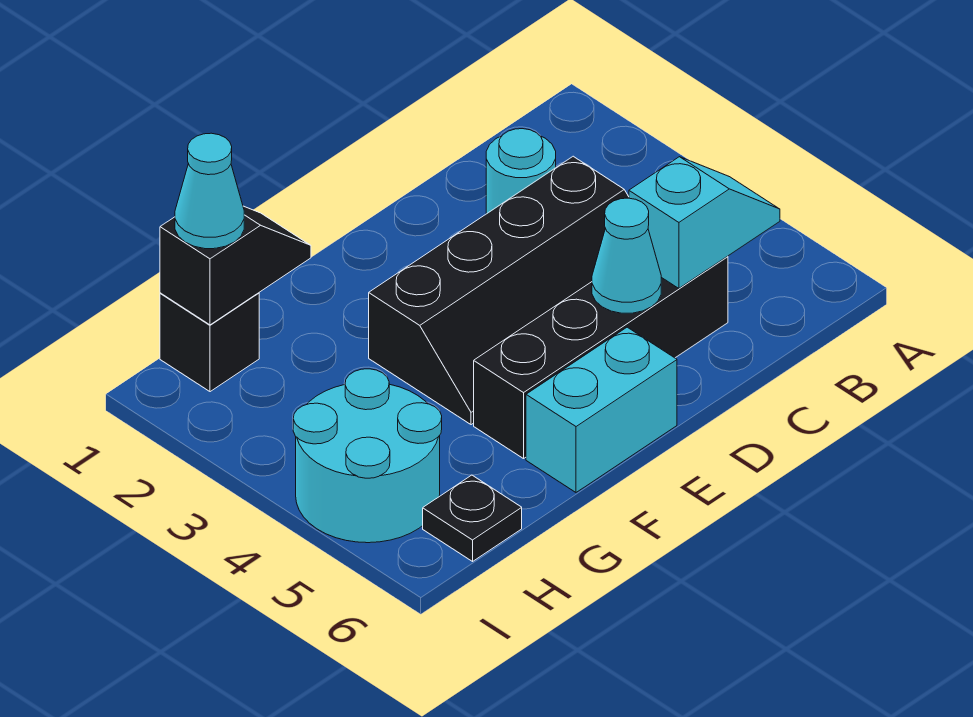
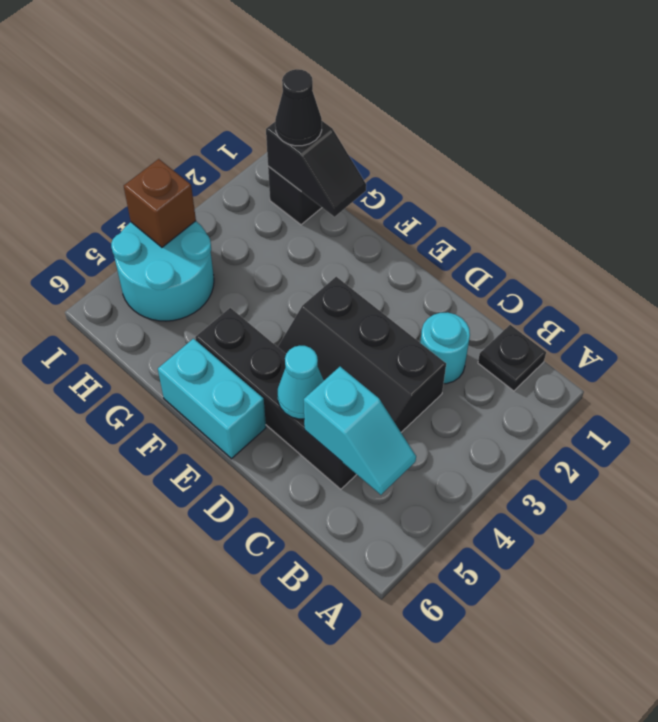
black 2x4 slope [369,156,629,425] -> black 2x3 slope [278,277,446,432]
cyan 1x1 cone [175,133,244,249] -> black 1x1 cone [275,69,322,146]
black 1x1 plate [423,475,522,561] -> black 1x1 plate moved to [478,325,546,391]
none -> brown 1x1 brick [124,159,196,247]

